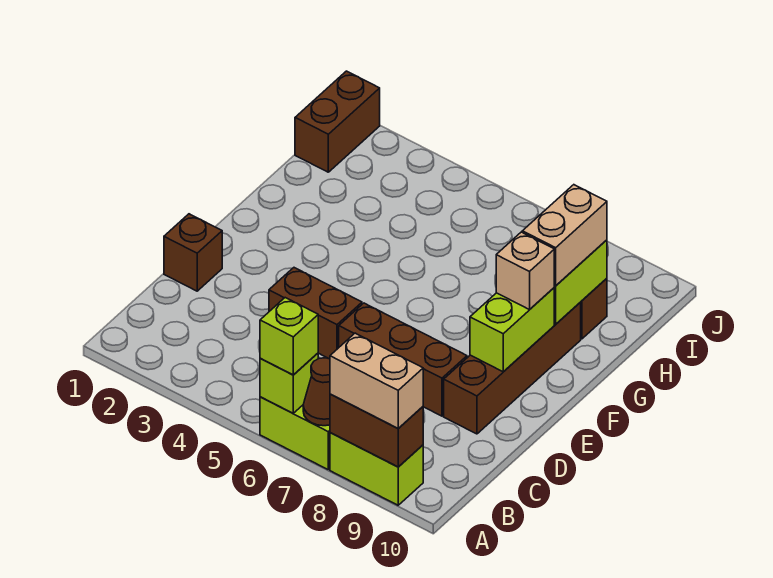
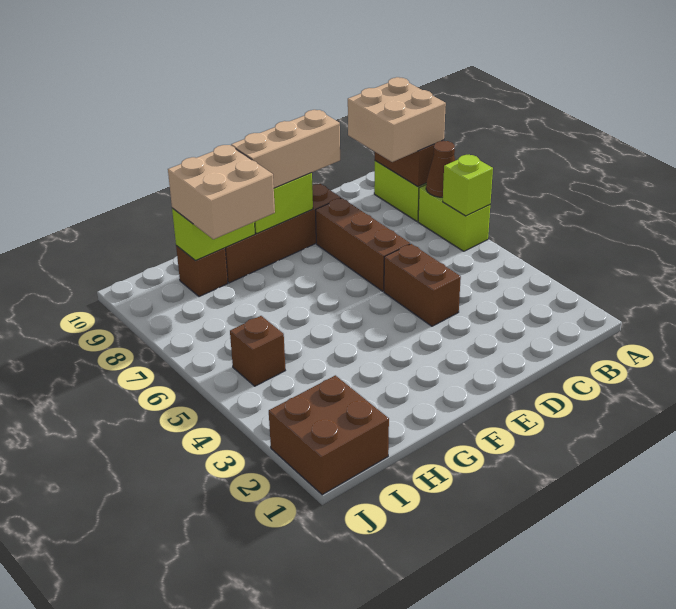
lime 1x1 brick [260,298,318,375] -> none
tan 1x2 brick [330,333,423,428] -> tan 2x2 brick [348,77,446,162]
brown 1x1 brick [164,214,222,291] -> brown 1x1 brick moved to [230,316,285,386]
tan 1x1 brick [496,232,554,310] -> tan 1x3 brick [231,110,340,188]
tan 1x2 brick [522,185,607,286] -> tan 2x2 brick [168,145,275,239]
brown 1x2 brick [295,71,380,172] -> brown 2x2 brick [269,375,389,495]

